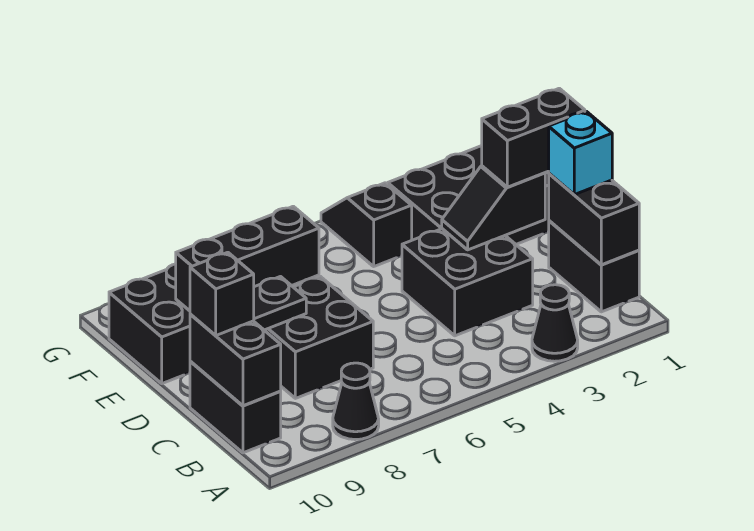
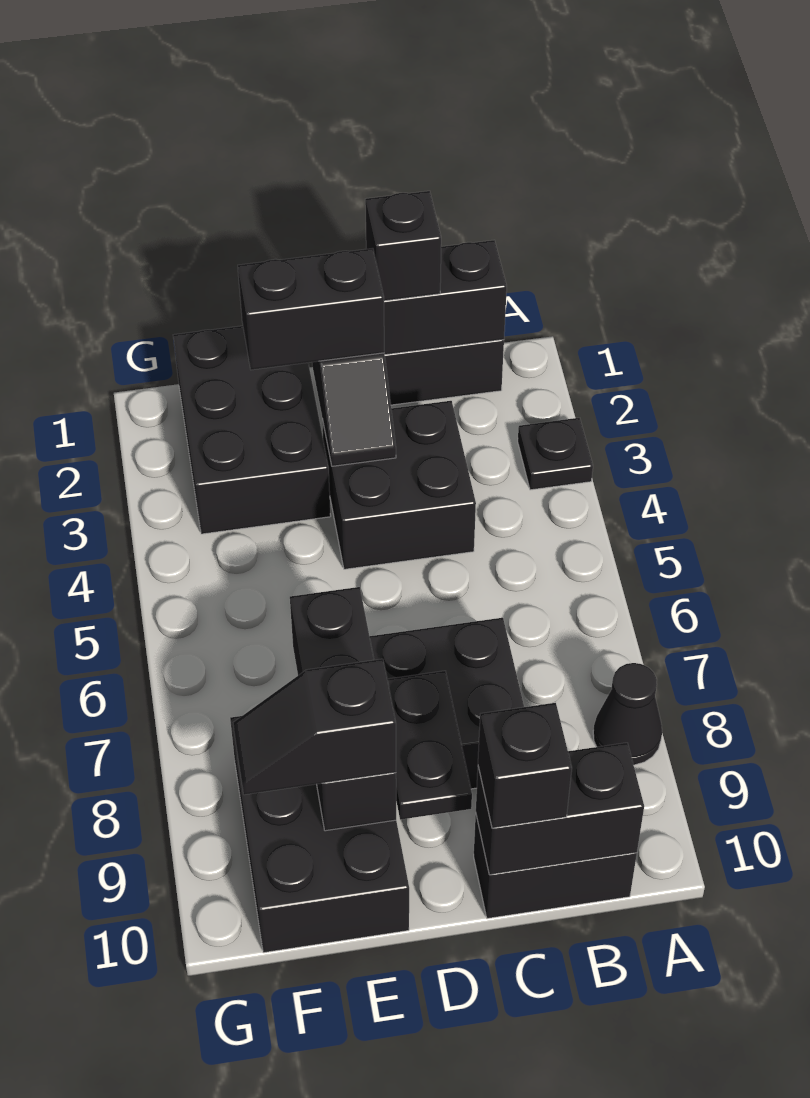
black 1x1 cone [532,285,578,361] -> black 1x1 plate [518,418,593,490]
cyan 1x1 brick [549,111,612,195] -> black 1x1 brick [365,191,441,301]
black 1x2 brick [482,88,585,187] -> black 1x2 brick turned to [238,248,384,370]
black 1x2 slope [321,183,412,266] -> black 1x2 slope moved to [233,659,396,795]

